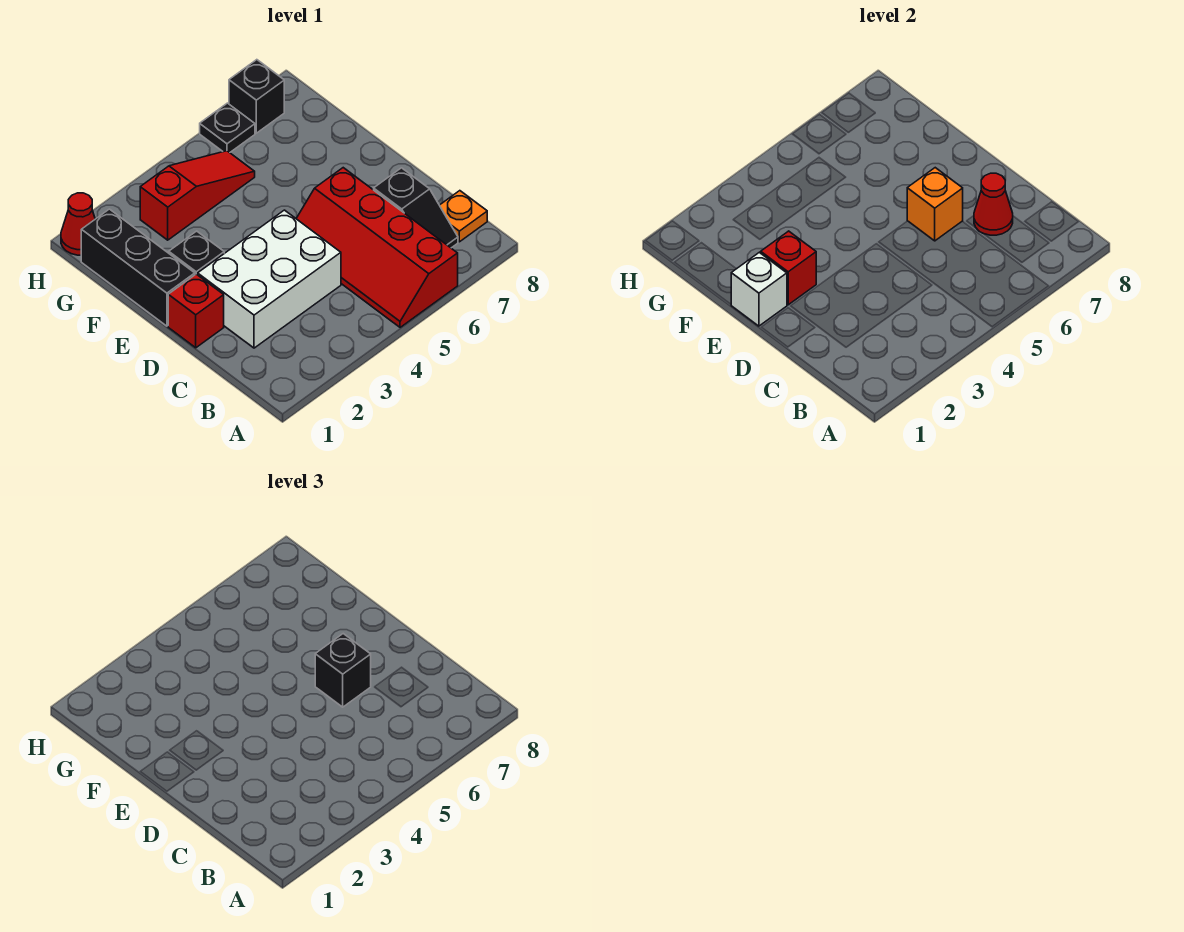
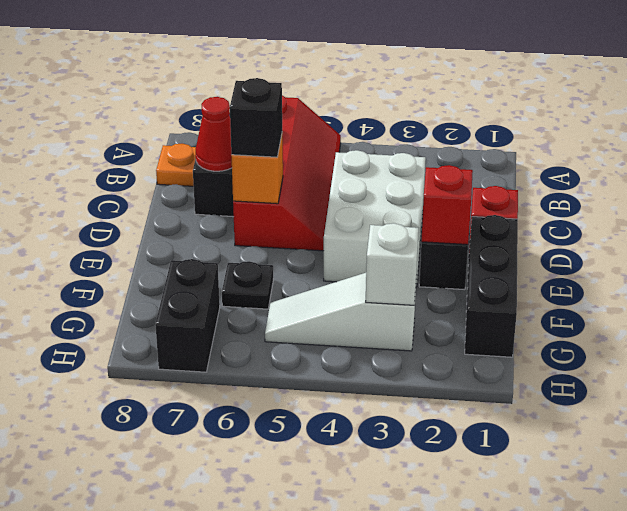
white 2x3 brick [198,210,341,348] -> white 2x3 brick turned to [324,150,426,287]
white 1x1 brick [731,252,787,326] -> white 1x1 brick moved to [366,223,419,305]
red 1x3 slope [140,151,255,240] -> white 1x3 slope [265,273,416,351]
red 1x1 cone [61,193,95,255] -> none
black 1x1 plate [200,103,255,153] -> black 1x1 plate moved to [222,261,273,309]
black 1x1 brick [229,60,284,133] -> black 1x2 brick [155,259,220,372]

